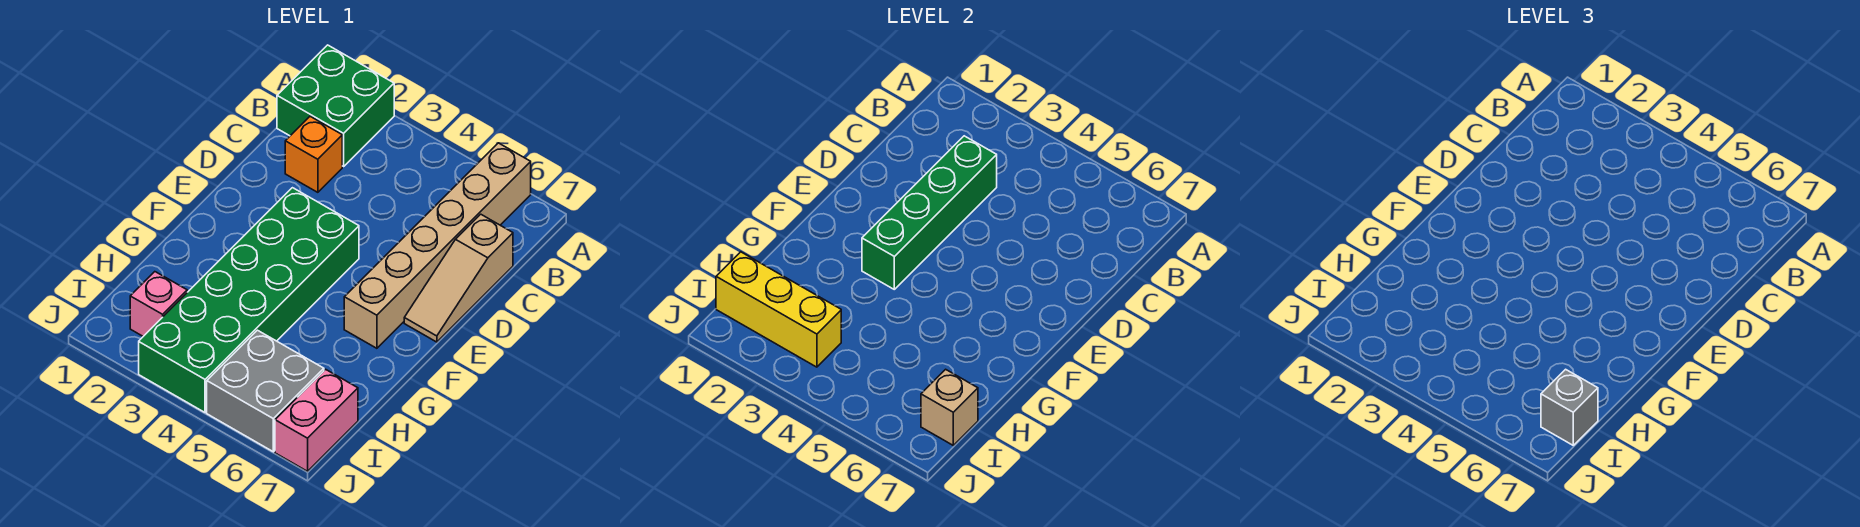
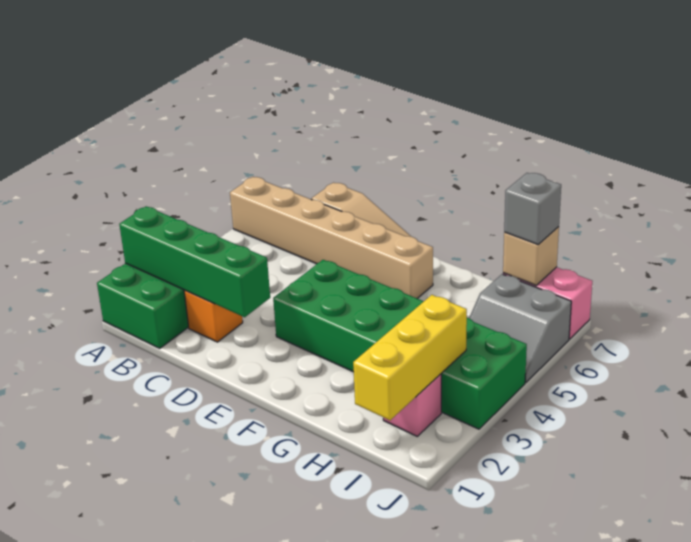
green 1x4 brick [862,136,997,289] -> green 1x4 brick moved to [119,206,270,317]
grey 2x2 brick [207,330,324,452] -> grey 2x2 slope [469,274,571,382]

